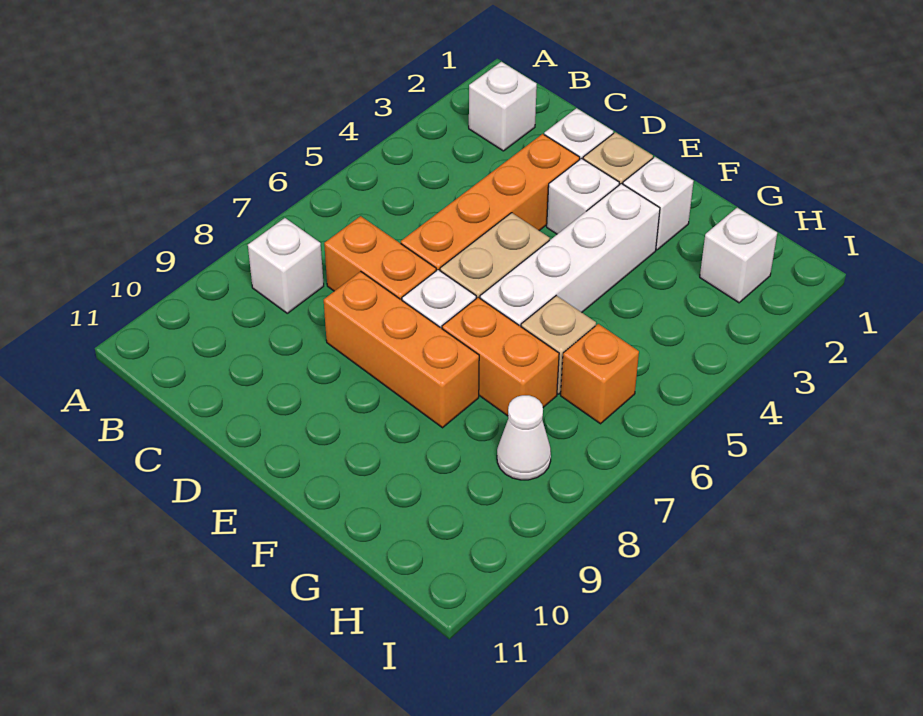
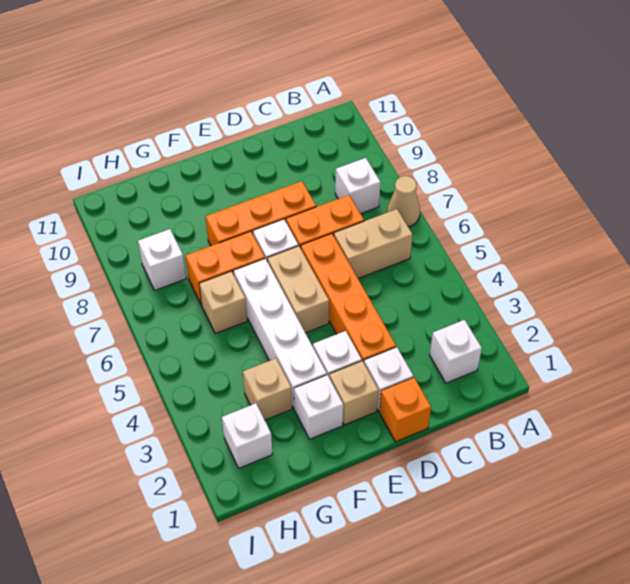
none -> tan 1x1 cone [387,176,420,227]
none -> tan 1x2 brick [334,209,413,279]
none -> tan 1x1 brick [243,358,292,420]
orange 1x1 brick [561,324,639,424] -> orange 1x1 brick moved to [379,377,431,442]
white 1x1 cone [497,395,551,480] -> white 1x1 brick [138,229,186,290]

